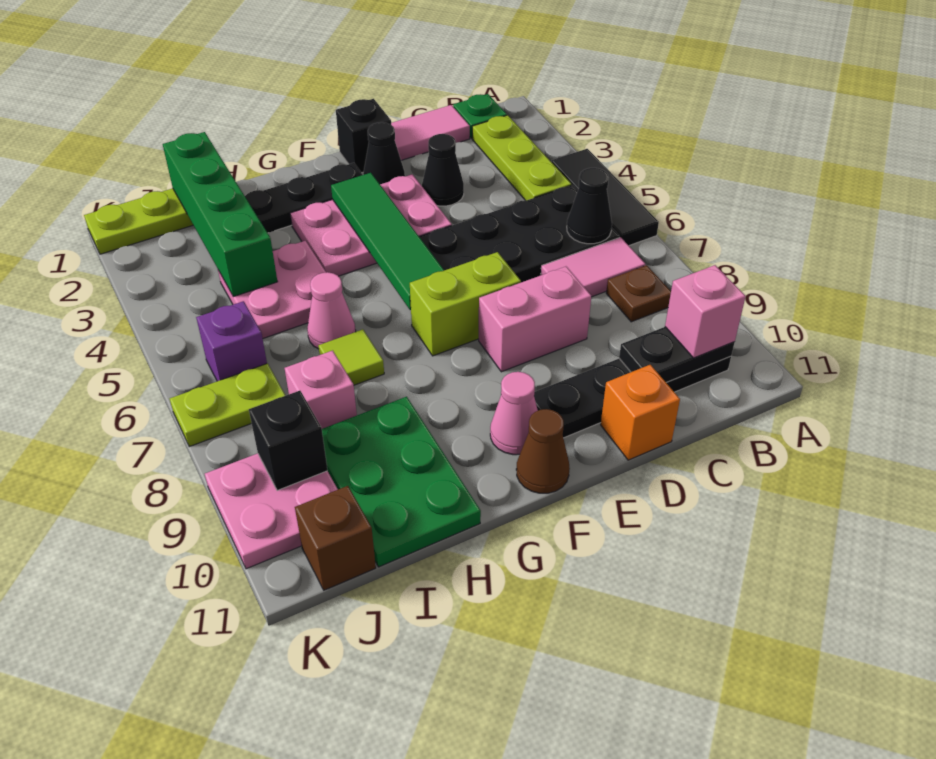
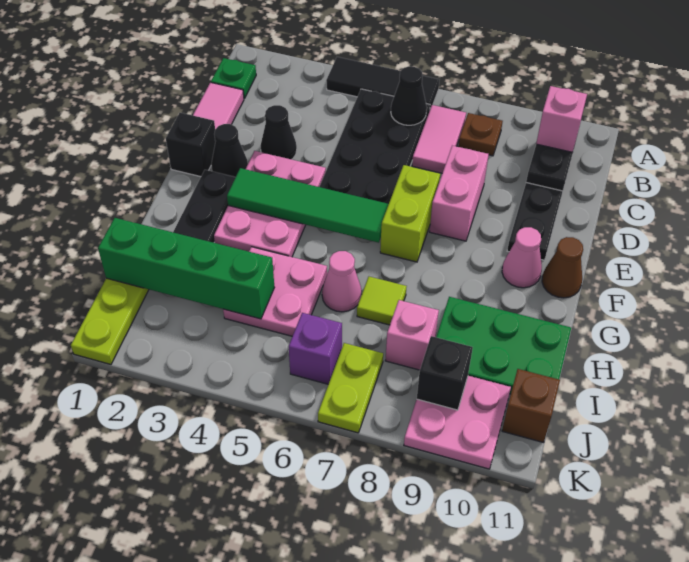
lime 1x3 plate [472,115,571,200] -> none
orange 1x1 brick [601,365,680,460] -> none

